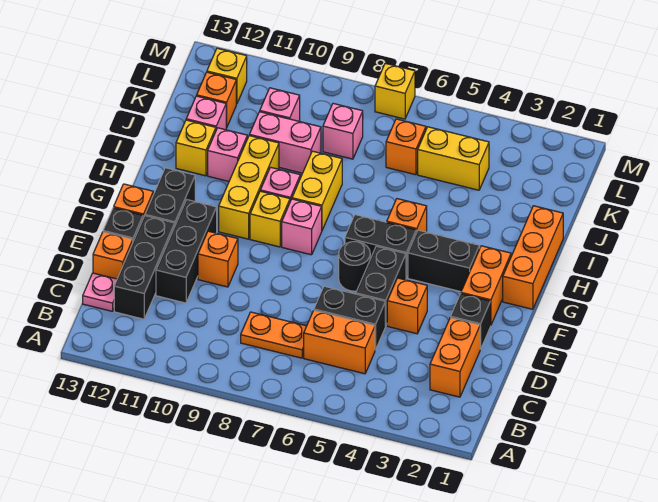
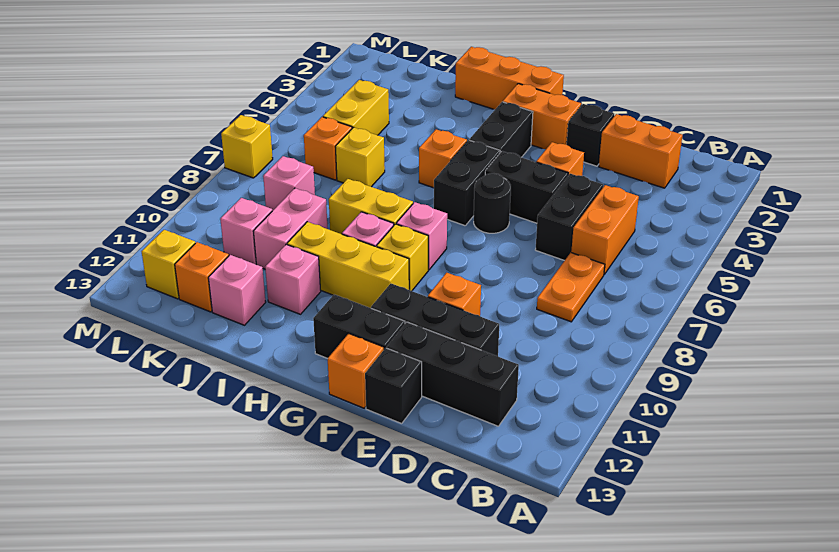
pink 1x1 plate [83,273,117,311] -> none
orange 1x1 brick [93,232,133,279] -> none
yellow 1x1 brick [176,120,216,176] -> yellow 1x1 brick moved to [335,127,385,187]

